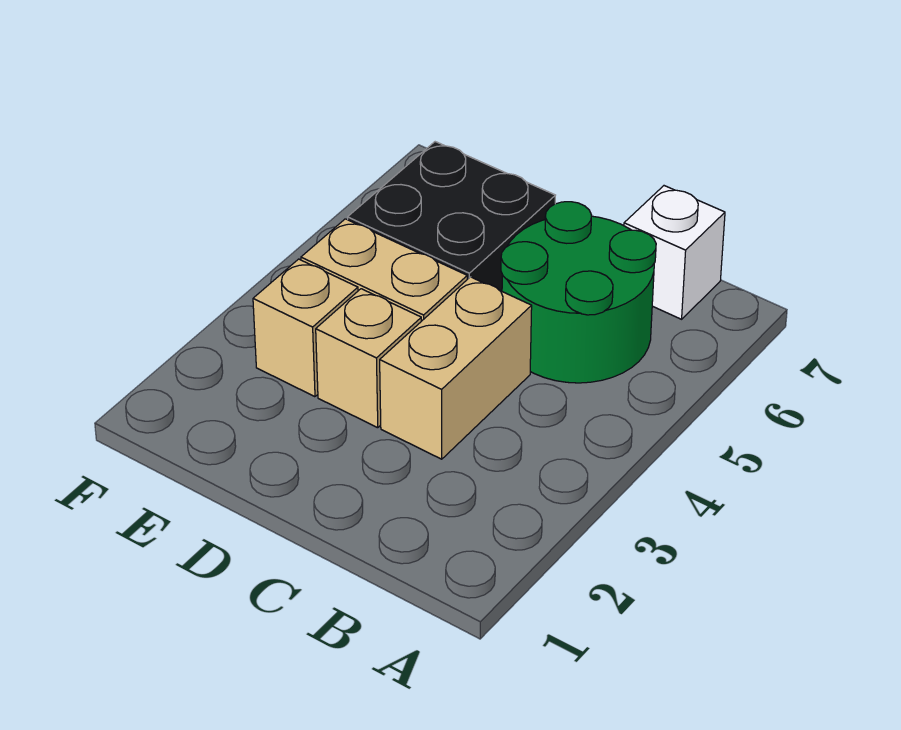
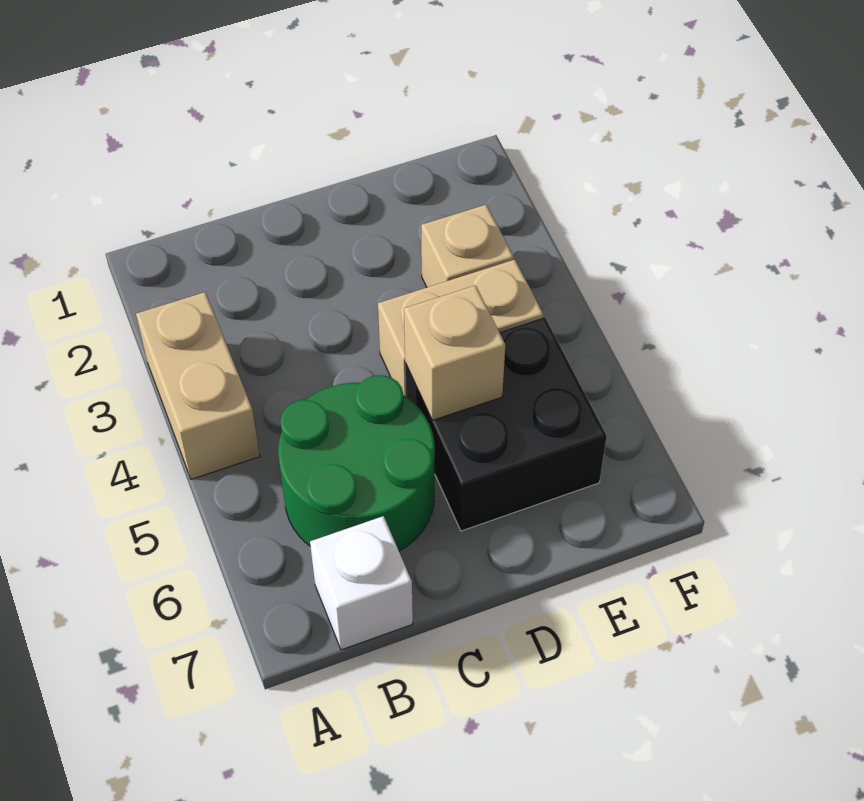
tan 1x2 brick [380,277,532,459] -> tan 1x2 brick moved to [136,292,260,479]
tan 1x1 brick [316,289,421,428] -> tan 1x1 brick moved to [404,285,505,420]

